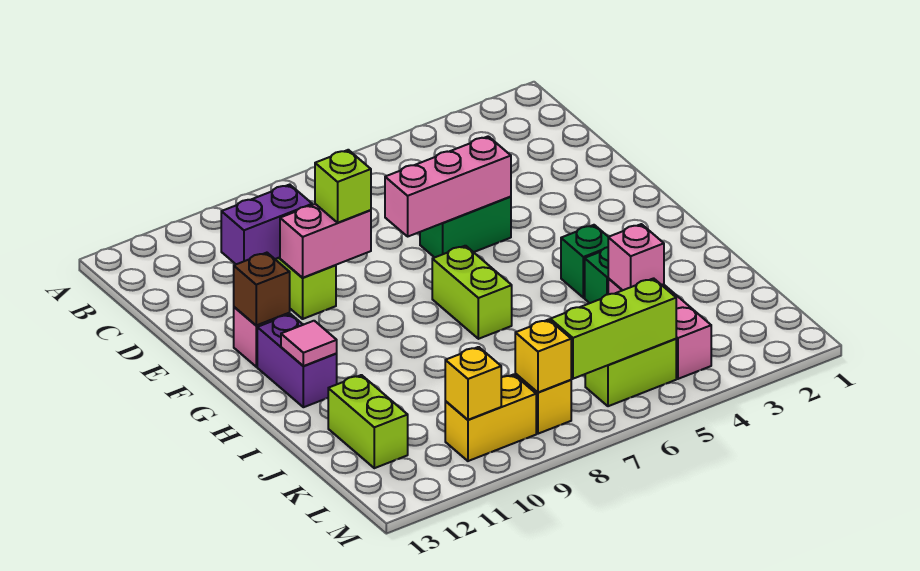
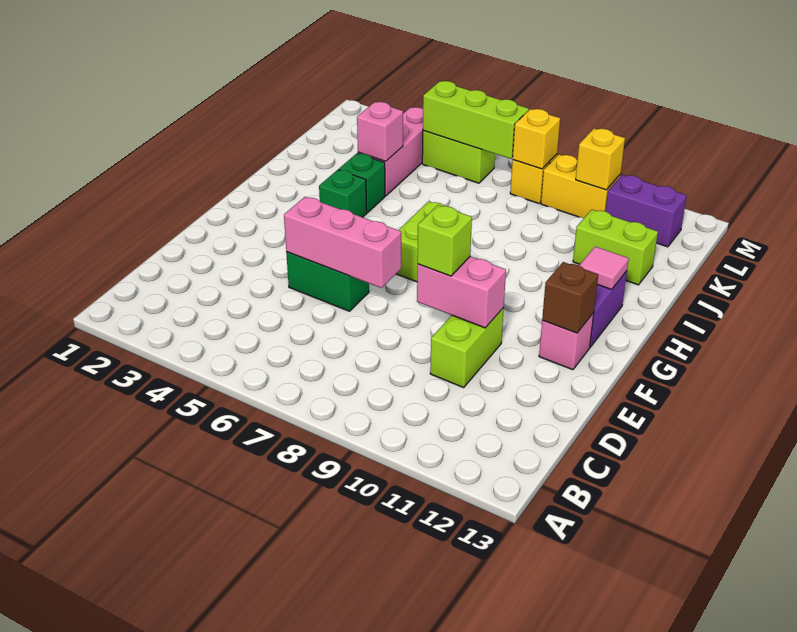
purple 1x2 brick [221,185,312,264] -> purple 1x2 brick moved to [606,175,687,247]
lime 1x2 brick [328,375,408,468] -> lime 1x2 brick turned to [573,210,658,285]

